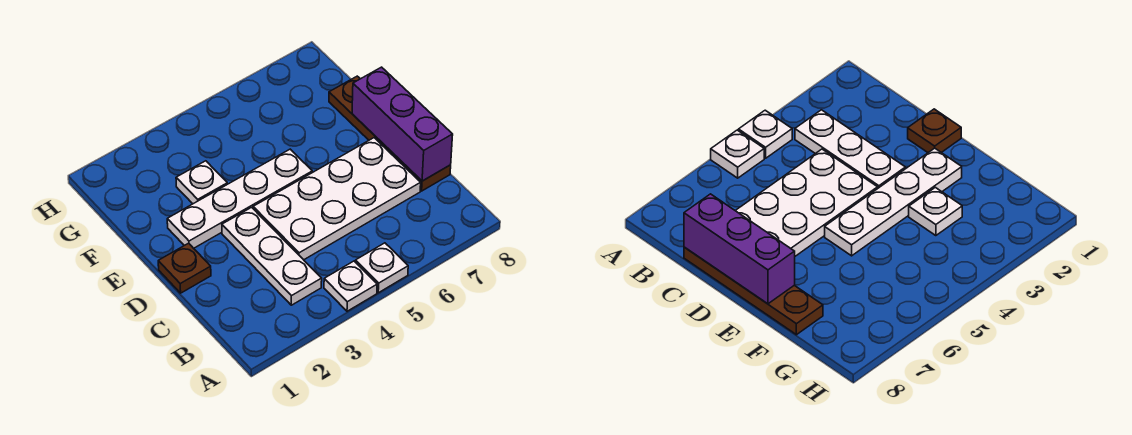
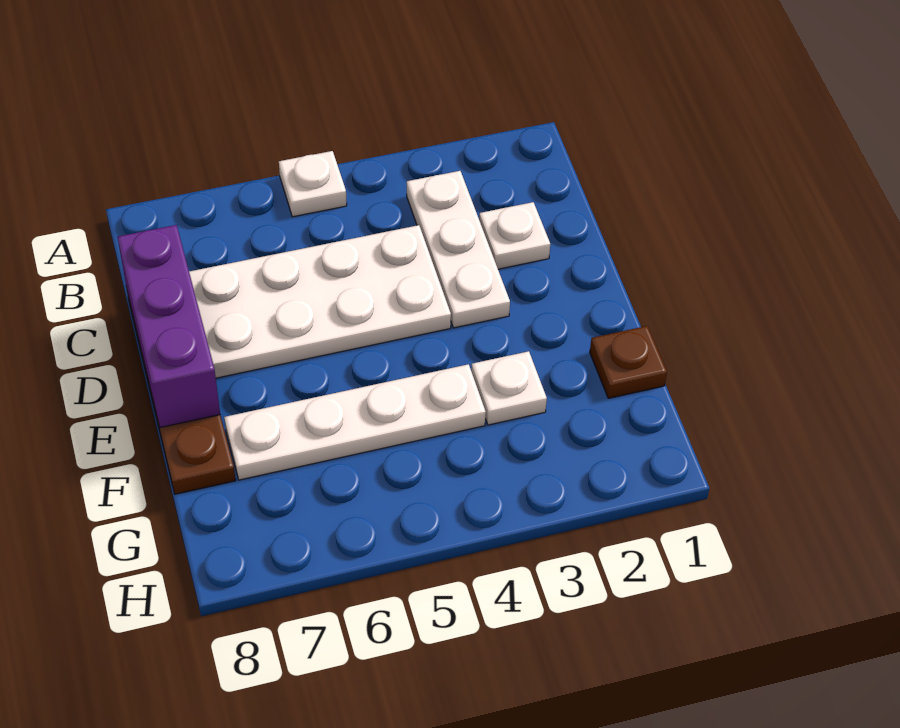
white 1x1 plate [324,261,377,311] -> white 1x1 plate moved to [479,202,550,269]
brown 1x1 plate [158,243,211,293] -> brown 1x1 plate moved to [590,326,667,398]
white 1x4 plate [167,149,312,248] -> white 1x4 plate moved to [224,364,486,480]

